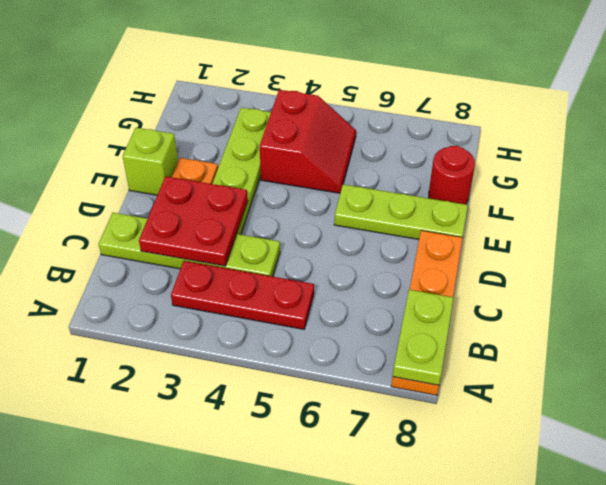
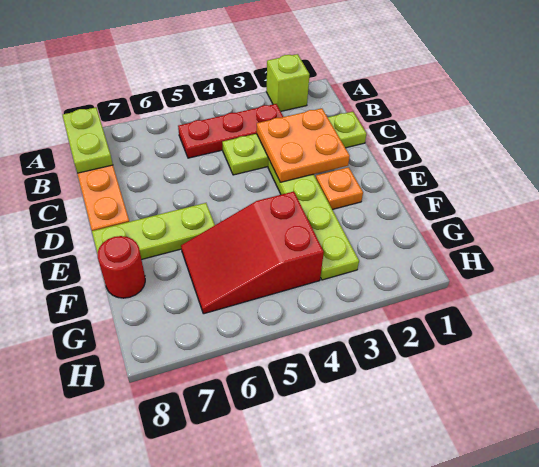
red 2x2 plate [139,176,248,266] -> orange 2x2 plate [257,108,350,182]
lime 1x1 brick [123,128,178,195] -> lime 1x1 brick moved to [266,54,310,111]
red 2x2 slope [260,90,356,193] -> red 2x3 slope [181,192,324,314]

